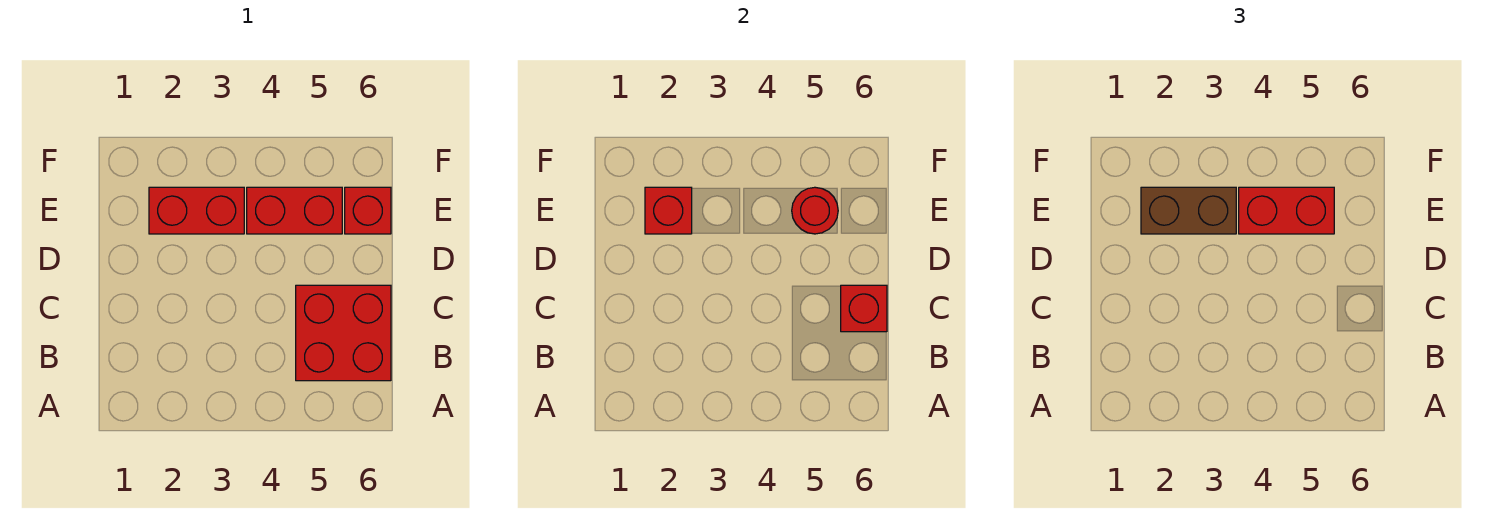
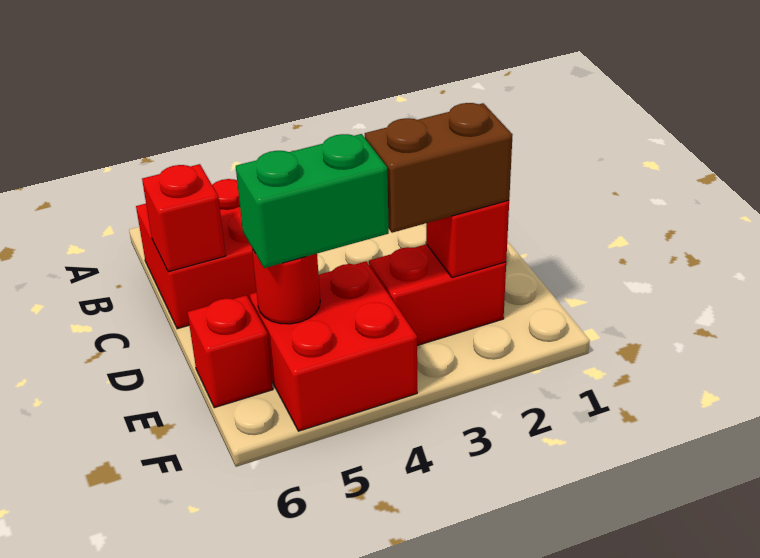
red 1x2 brick [247,187,342,234] -> red 2x2 brick [250,261,417,431]
red 1x2 brick [1239,187,1334,234] -> green 1x2 brick [236,134,389,268]

